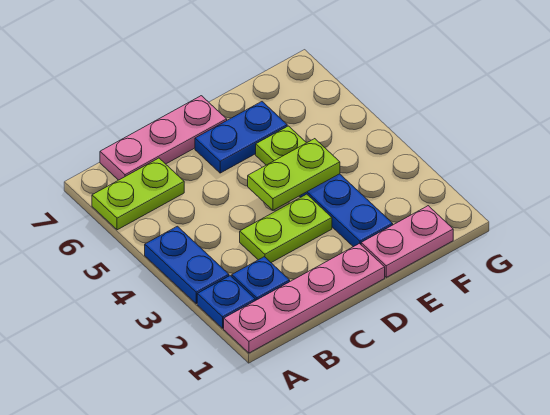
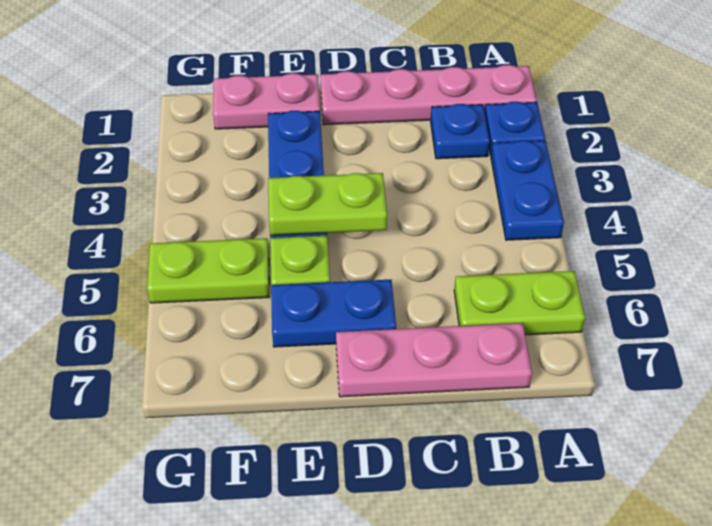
lime 1x2 plate [240,194,332,263] -> lime 1x2 plate moved to [147,238,269,303]

